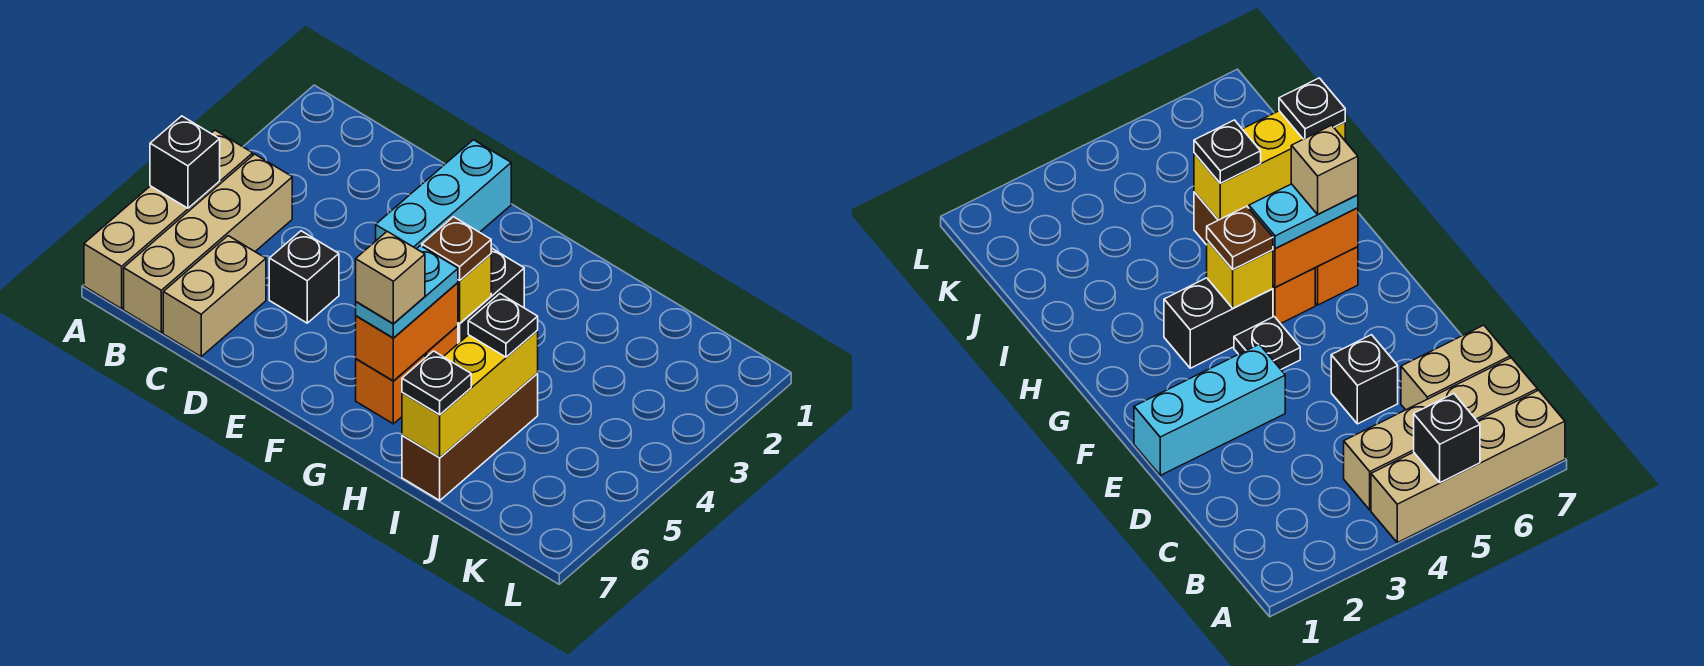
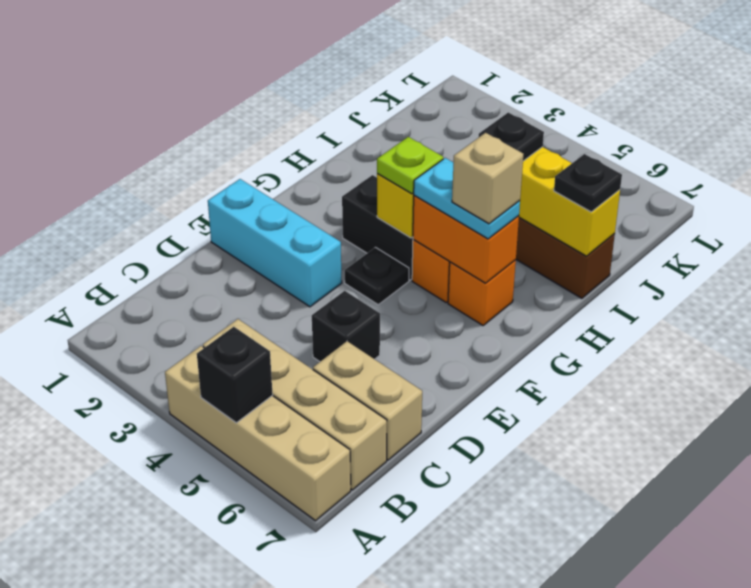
brown 1x1 plate [422,217,491,281] -> lime 1x1 plate [377,137,443,194]

